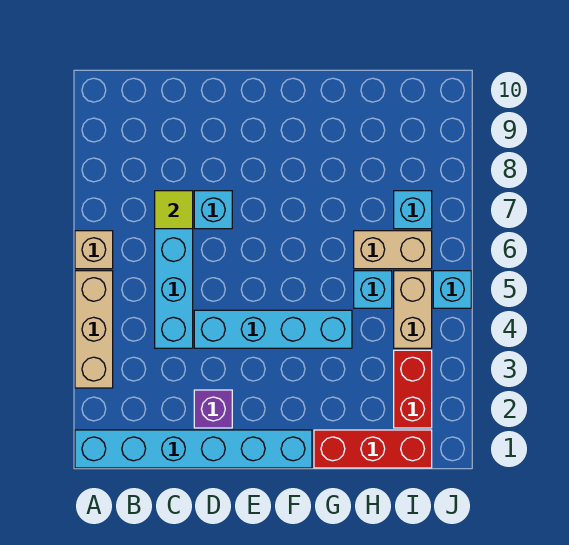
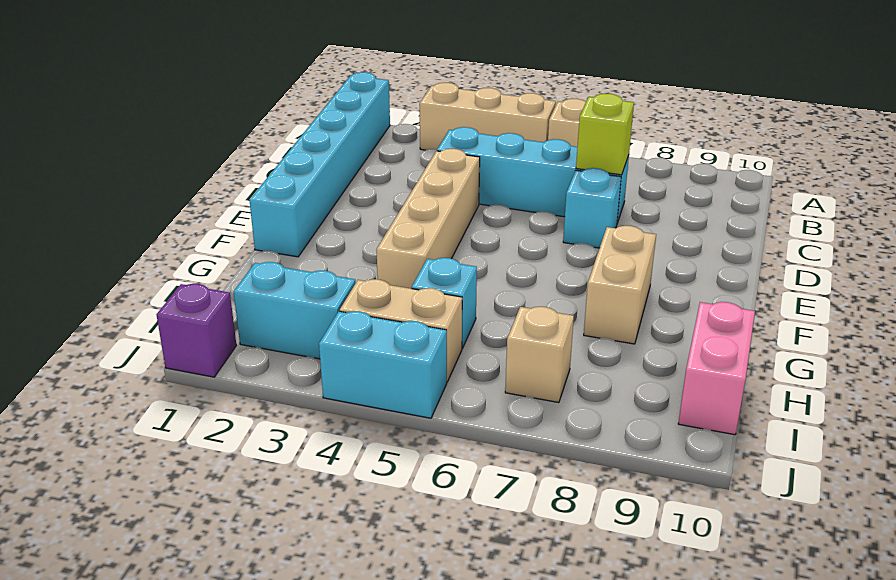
lime 1x1 tile [155,191,193,229] -> lime 1x1 brick [576,94,634,175]
purple 1x1 brick [194,390,232,428] -> purple 1x1 brick moved to [156,284,236,377]
cyan 1x4 brick [194,310,352,348] -> tan 1x4 brick [376,149,480,289]
red 1x3 brick [314,430,432,468] -> none
tan 1x2 brick [354,231,432,269] -> tan 1x2 brick moved to [584,226,656,344]
none -> pink 1x2 brick [678,302,755,435]
red 1x2 brick [394,350,432,428] -> cyan 1x2 brick [234,262,355,359]
cyan 1x1 brick [394,191,432,229] -> tan 1x1 brick [505,307,574,403]
cyan 1x1 brick [433,271,471,308] -> cyan 1x2 brick [319,311,447,418]

